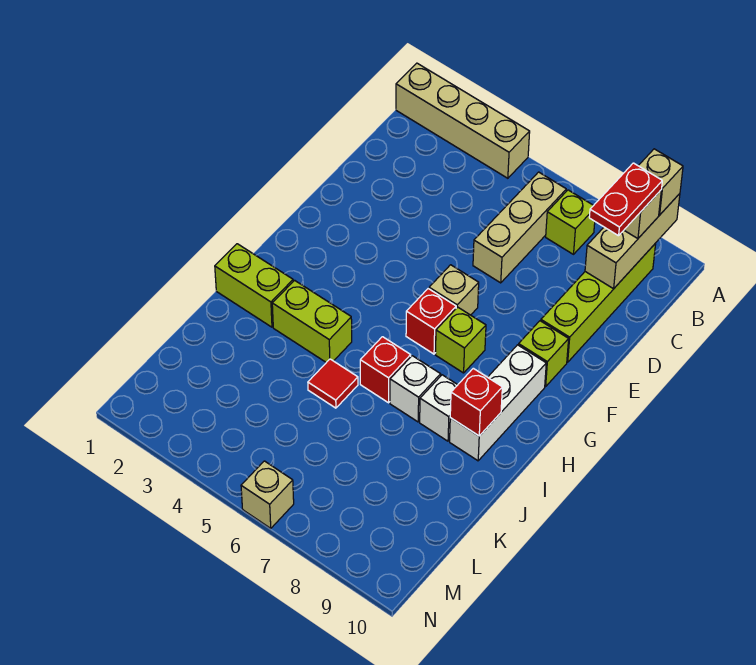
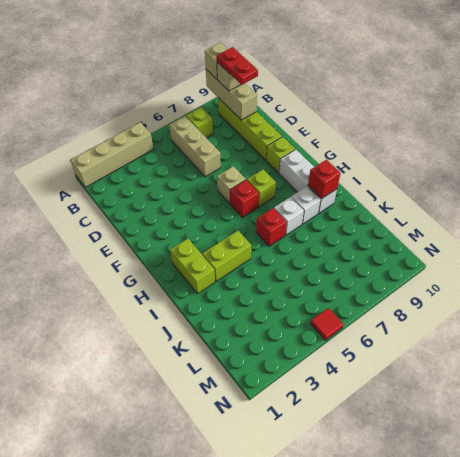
lime 1x2 brick [215,244,293,327] -> lime 1x2 brick turned to [170,239,215,294]
red 1x1 tile [308,359,358,408] -> red 1x1 tile moved to [311,308,343,340]
tan 1x1 brick [241,461,294,528] -> none

